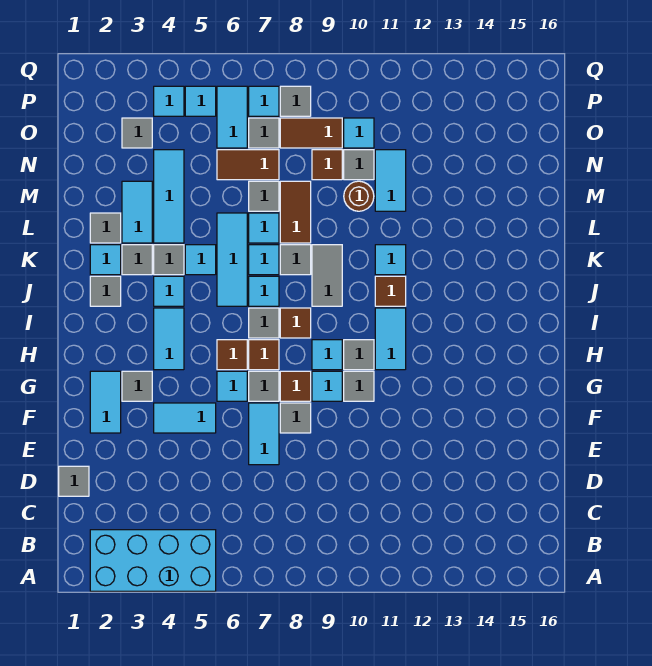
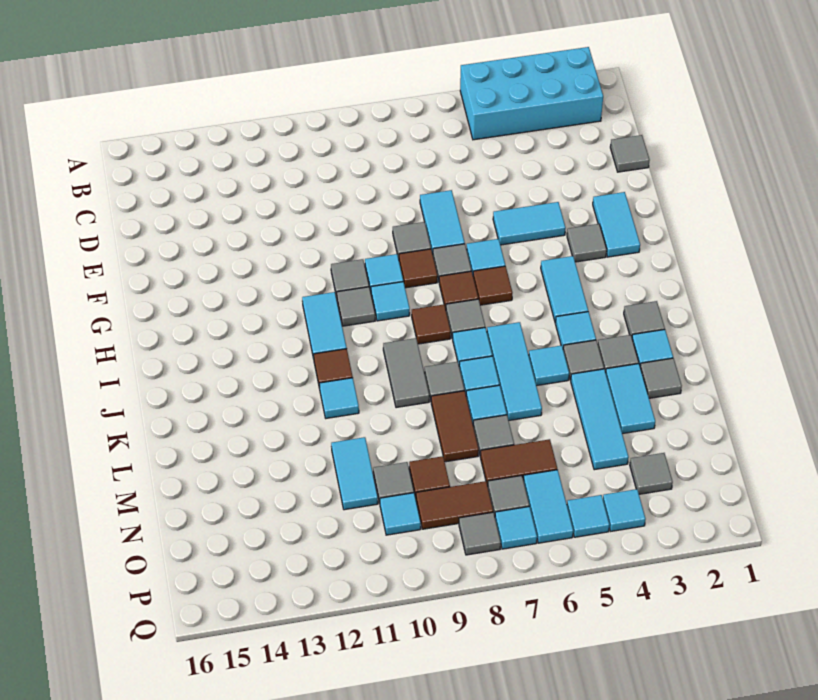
brown 1x1 round brick [344,181,374,211] -> none

